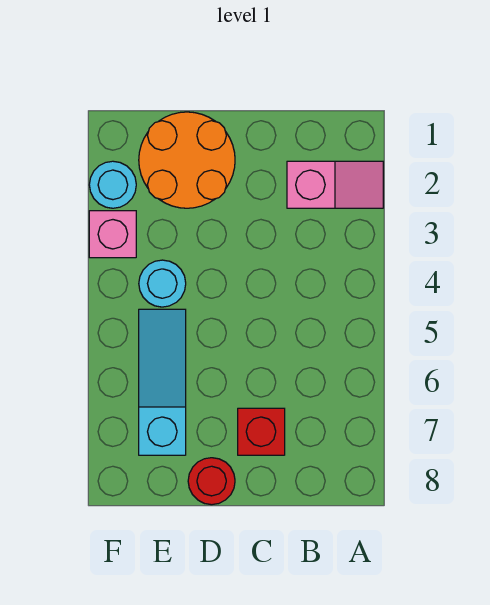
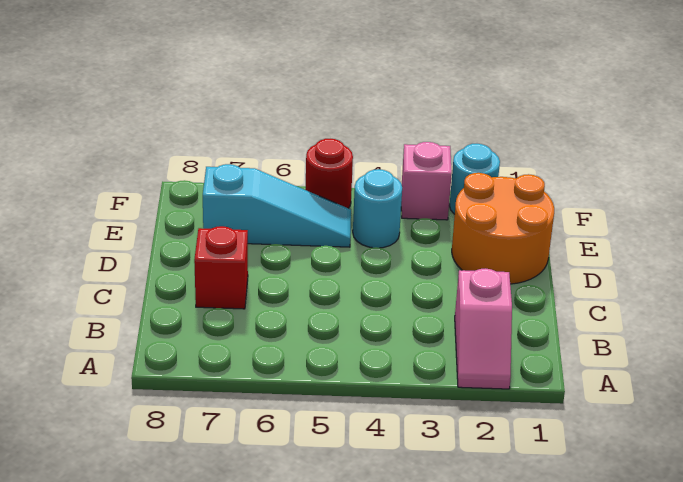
red 1x1 round brick [188,458,235,505] -> red 1x1 round brick moved to [305,139,353,208]

